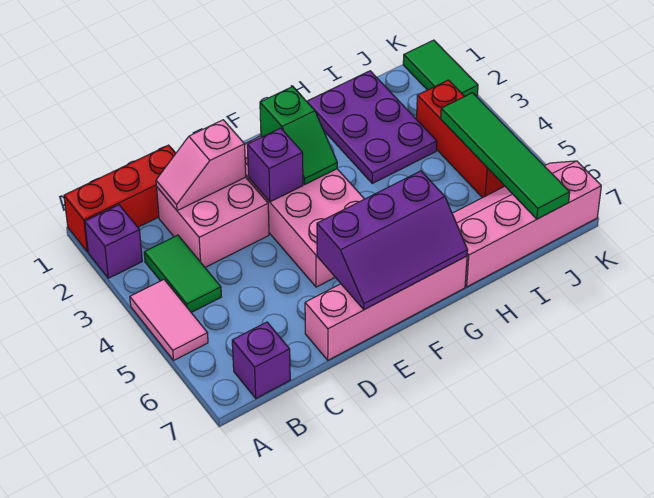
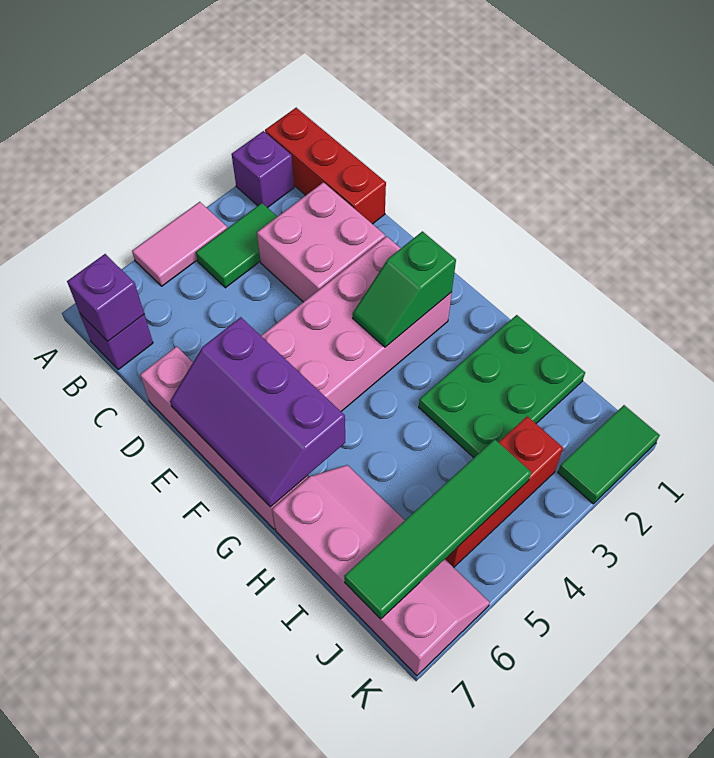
pink 1x2 slope [156,120,246,211] -> none
purple 1x1 brick [247,128,303,202] -> purple 1x1 brick moved to [67,254,144,341]
purple 2x3 plate [307,71,437,183] -> green 2x3 plate [419,315,585,458]

